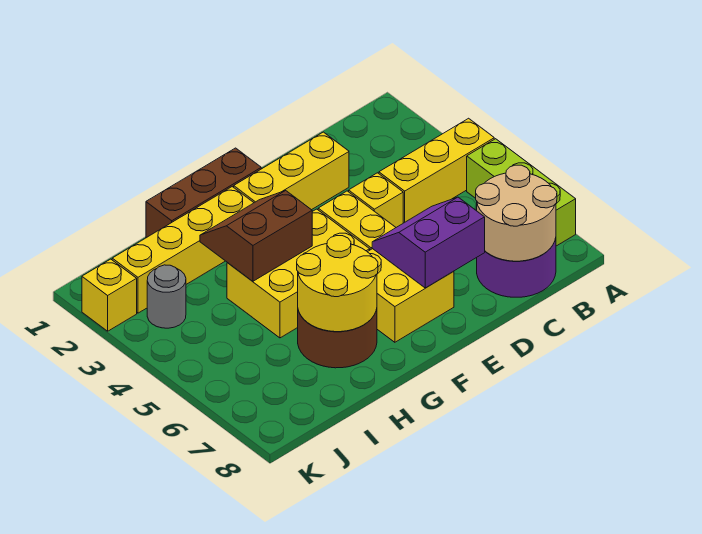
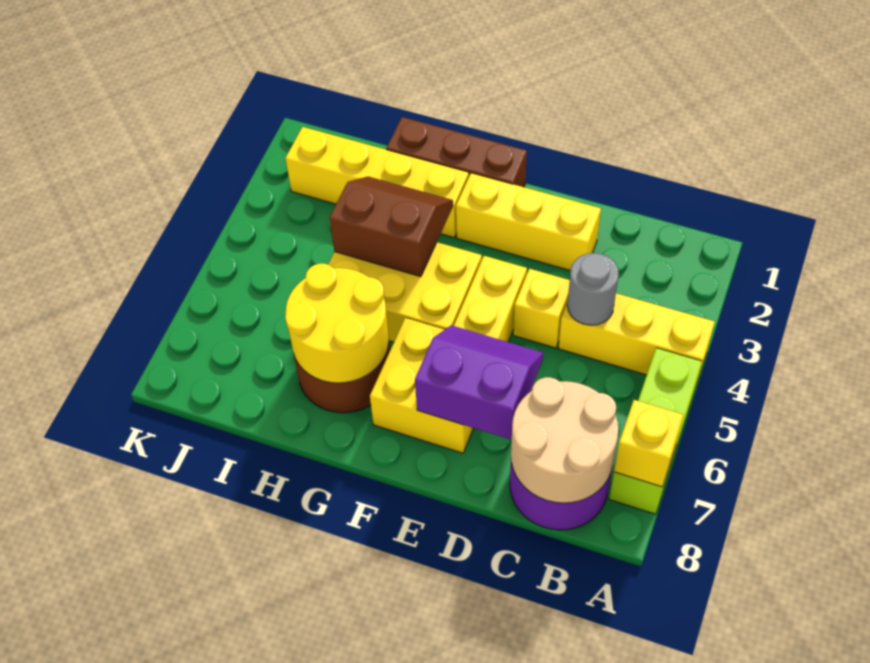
grey 1x1 round brick [147,265,186,328] -> grey 1x1 round brick moved to [567,253,619,325]
yellow 1x1 brick [82,259,137,331] -> yellow 1x1 brick moved to [614,400,683,487]

